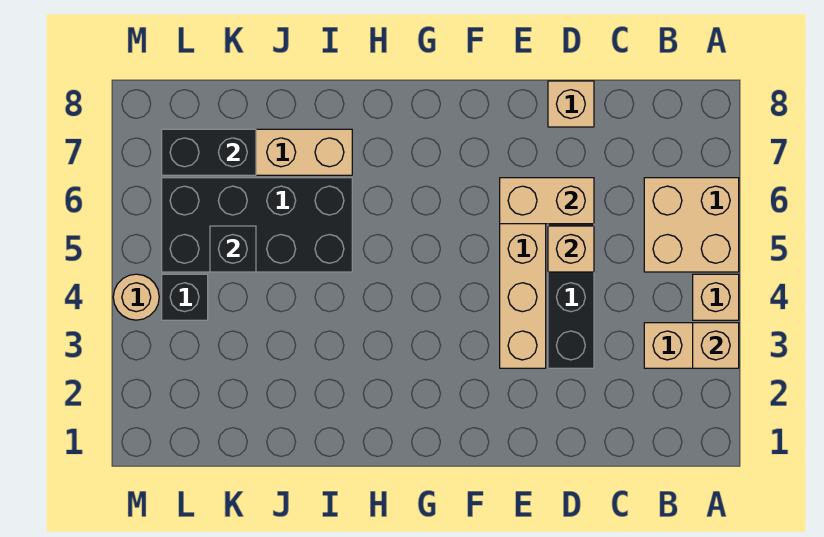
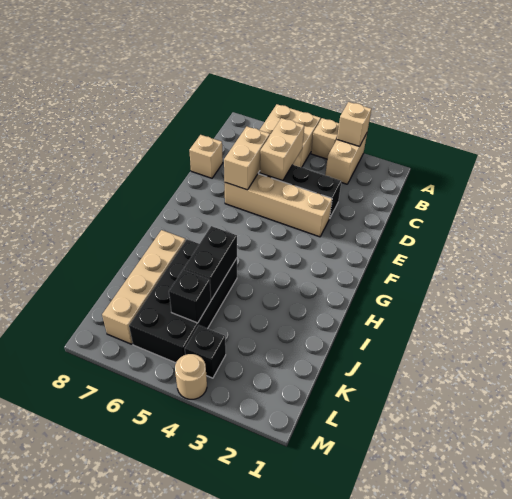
tan 1x1 brick [548,226,594,272] -> tan 1x2 brick [260,118,304,181]
black 1x2 brick [162,129,256,175] -> black 1x2 brick moved to [184,226,237,300]

